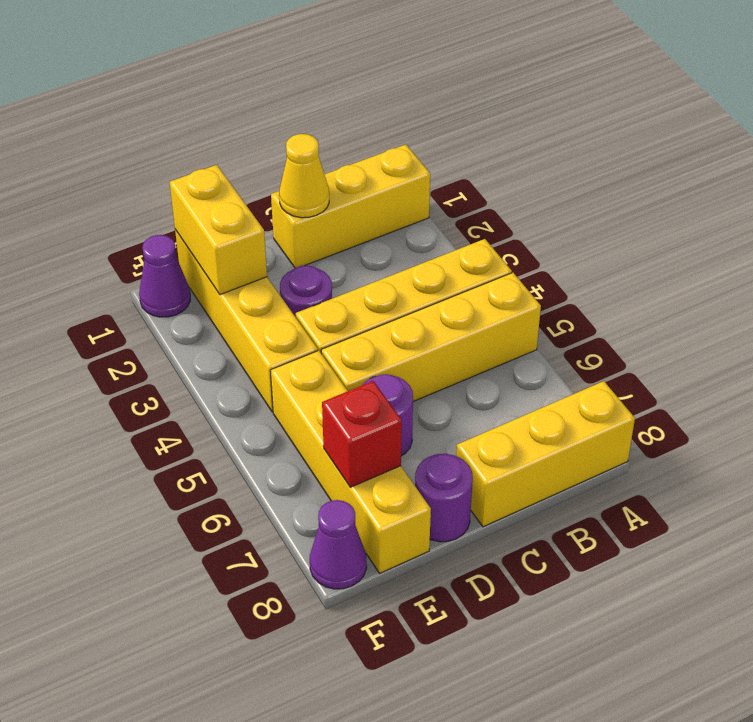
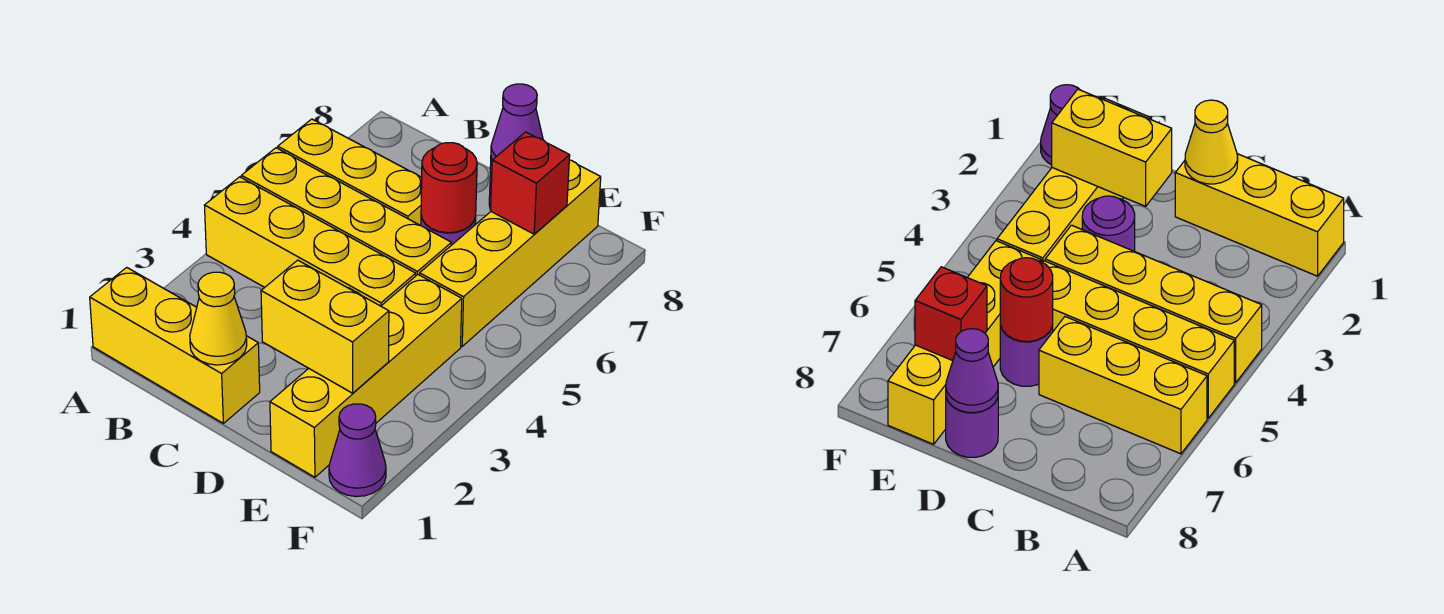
yellow 1x3 brick [456,381,635,527] -> yellow 1x3 brick moved to [278,119,422,226]
none -> red 1x1 round brick [421,143,477,233]
yellow 1x2 brick [170,165,267,295] -> yellow 1x2 brick turned to [261,260,389,393]
purple 1x1 cone [310,500,367,589] -> purple 1x1 cone moved to [491,84,543,160]

